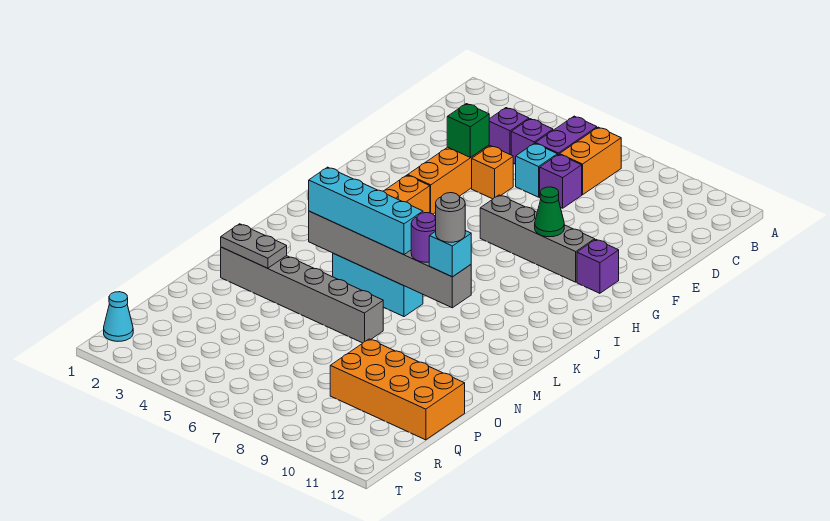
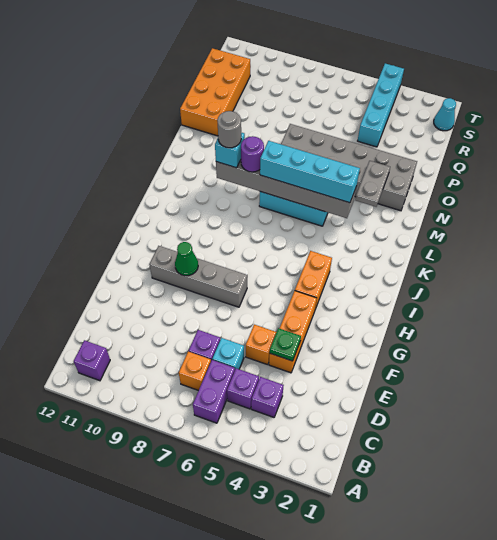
orange 1x2 brick [560,127,621,195] -> orange 1x1 brick [179,351,211,390]
green 1x1 brick [447,104,489,158] -> green 1x1 plate [270,328,301,361]
purple 1x1 brick [577,240,619,293] -> purple 1x1 brick moved to [74,340,110,381]
grey 1x6 brick [221,247,383,343] -> grey 2x6 brick [281,124,417,211]
grey 1x2 plate [221,224,287,268] -> grey 1x2 plate turned to [355,161,390,207]
orange 2x4 brick [330,339,465,440] -> orange 2x4 brick turned to [180,48,250,136]
none -> cyan 1x4 brick [358,63,404,147]

